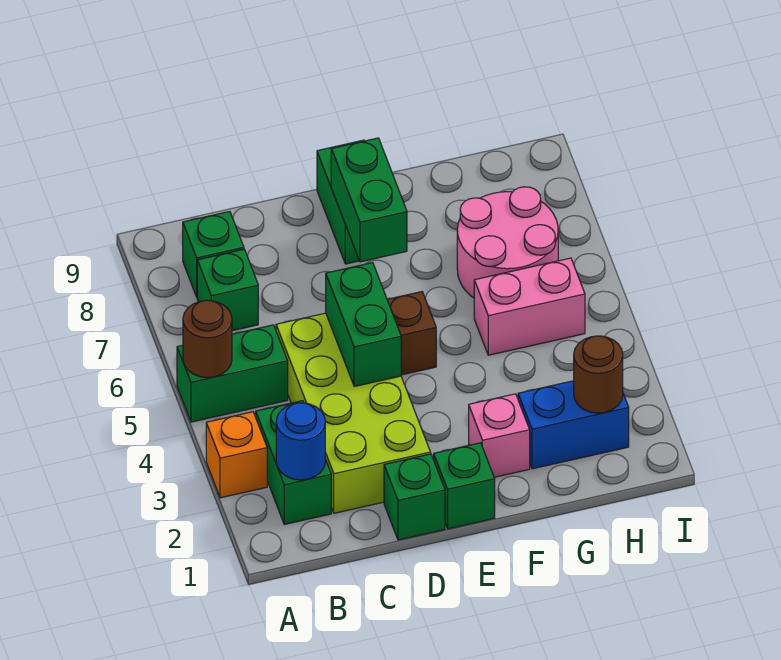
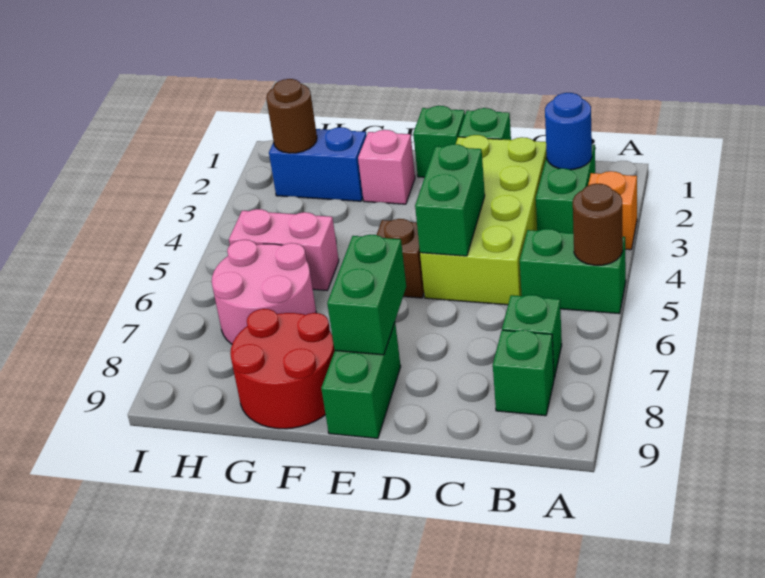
none -> red 2x2 round brick [230,309,335,429]

